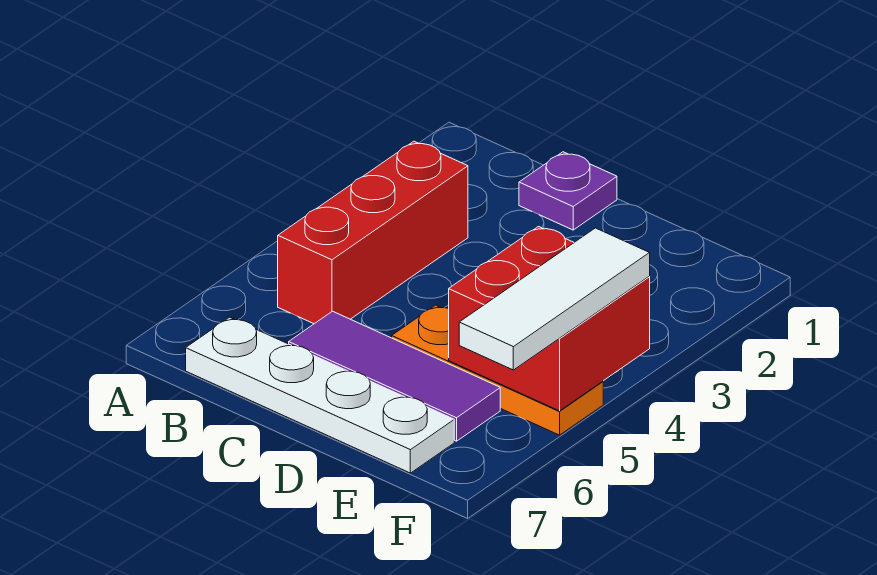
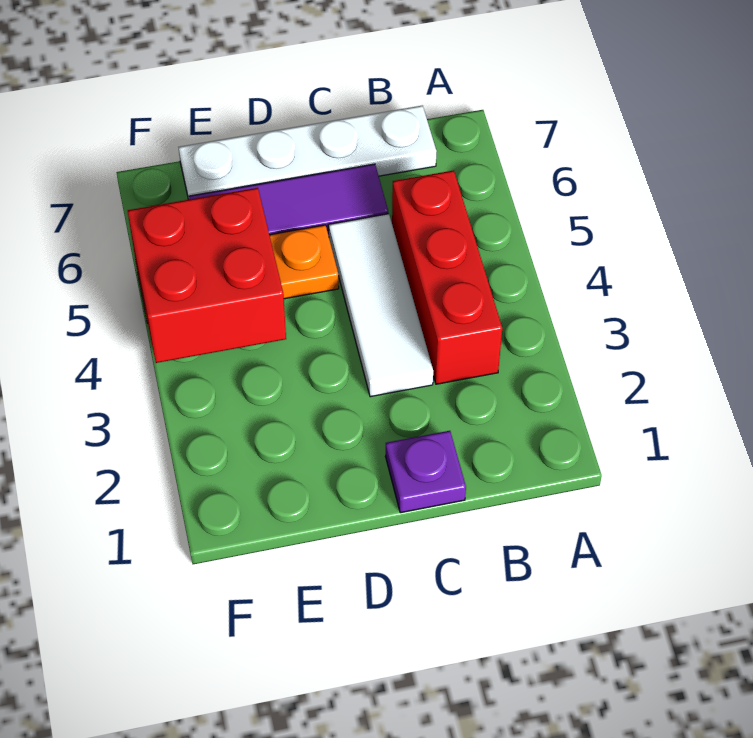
white 1x3 tile [459,228,650,370] -> white 1x3 tile moved to [329,214,433,397]

